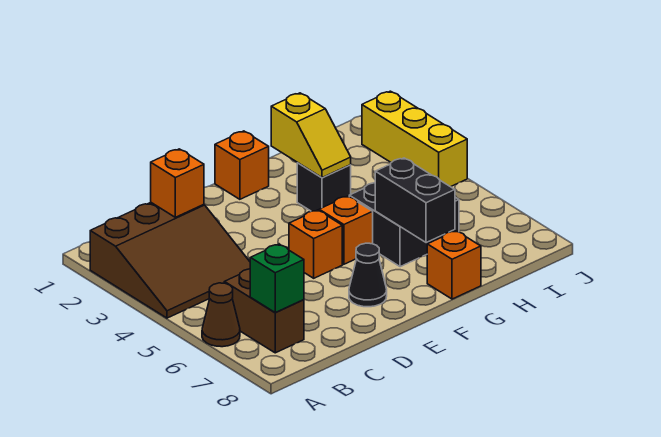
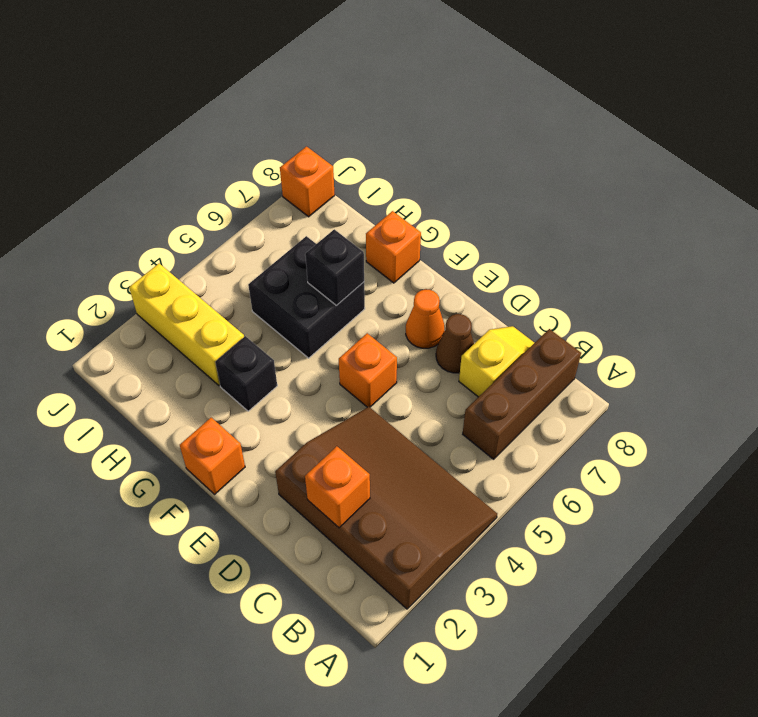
brown 3x3 slope [90,203,250,318] -> brown 3x4 slope [275,407,497,609]
brown 1x1 cone [202,283,240,347] -> brown 1x1 cone moved to [436,314,474,373]
brown 1x2 brick [224,269,304,353] -> brown 1x3 brick [463,329,581,459]
green 1x1 brick [250,244,304,312] -> none
black 1x1 cone [349,243,387,307] -> orange 1x1 cone [406,289,445,348]
orange 1x1 brick [319,196,373,264] -> orange 1x1 brick moved to [280,147,335,217]
yellow 1x2 slope [271,93,351,178] -> yellow 1x2 slope moved to [459,326,534,397]
black 1x2 brick [375,158,455,243] -> black 1x1 brick [305,229,364,305]
yellow 1x3 brick [362,91,467,187] -> yellow 1x3 brick turned to [129,263,244,386]

